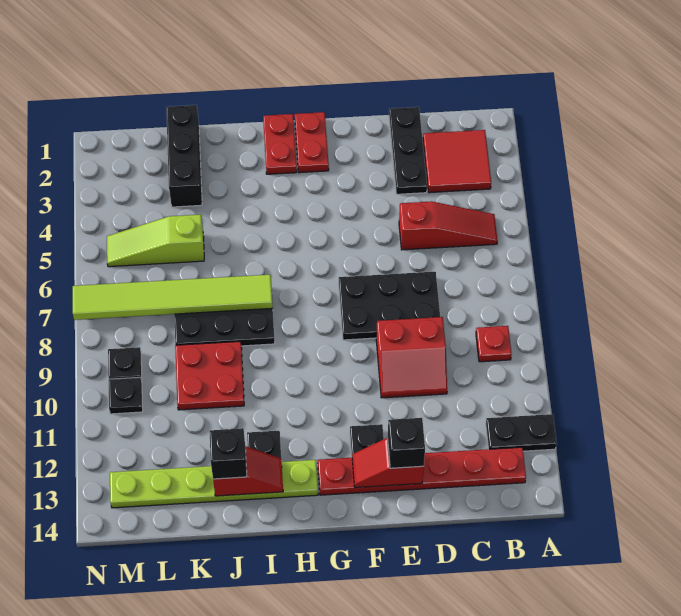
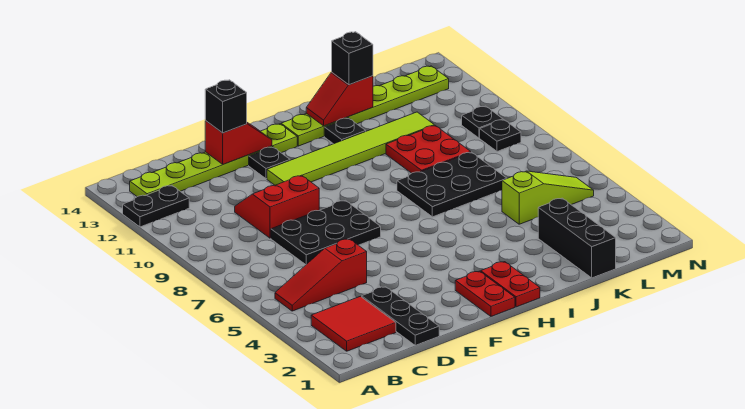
red 1x1 plate [476,326,512,362] -> none
red 1x6 plate [318,447,526,495] -> lime 1x6 plate [130,124,297,197]
lime 1x6 tile [73,275,273,320] -> lime 1x6 tile moved to [267,112,434,185]

